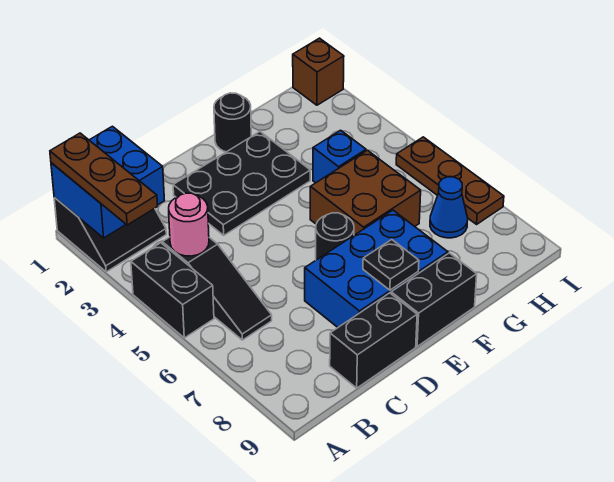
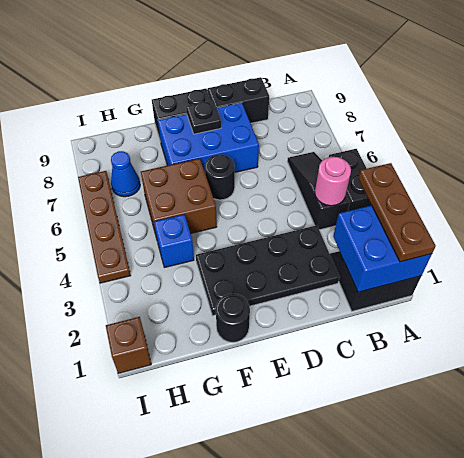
black 2x3 plate [173,132,310,235] -> black 2x4 plate [196,225,339,316]
brown 1x3 plate [396,137,504,224] -> brown 1x4 plate [78,171,131,283]

